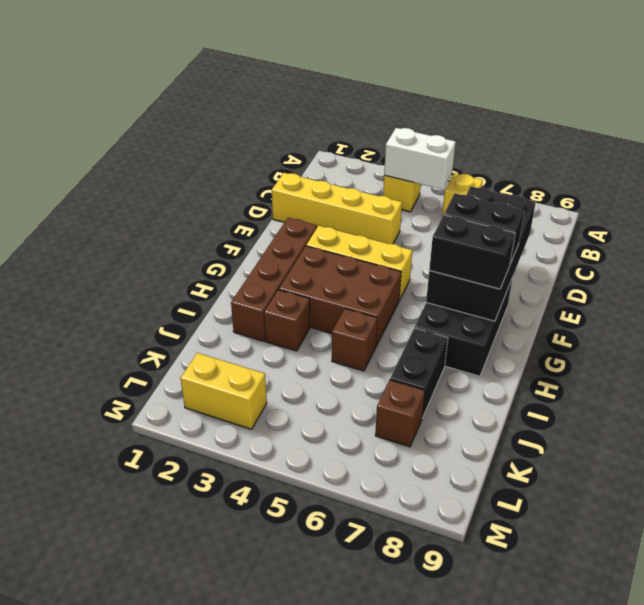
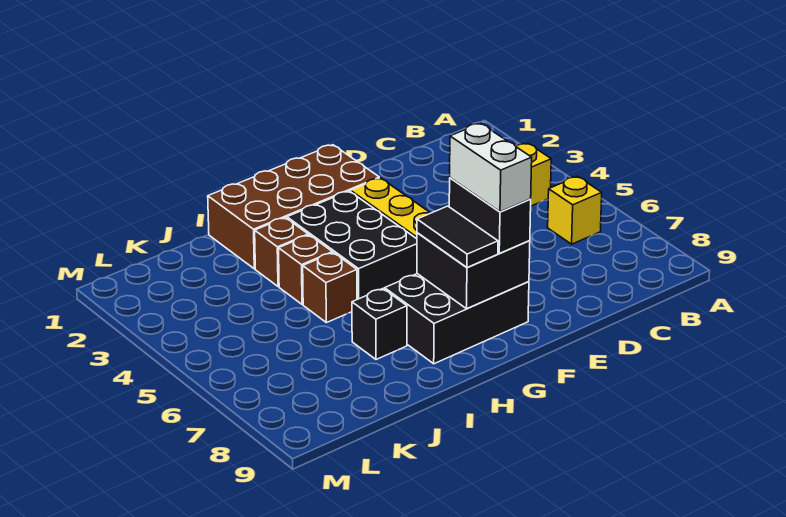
white 1x2 brick [384,128,456,189] -> white 1x2 brick moved to [450,123,532,212]
yellow 1x4 brick [272,173,402,244] -> none
black 2x4 brick [426,186,536,321] -> black 2x2 brick [417,233,530,309]
brown 1x4 brick [231,218,317,341] -> brown 2x4 brick [208,145,379,269]
brown 2x3 brick [279,246,401,346] -> black 2x3 brick [287,191,417,299]
black 1x2 brick [429,215,515,289] -> black 1x2 tile [417,206,498,267]
black 1x2 brick [390,328,448,418] -> black 1x1 brick [352,289,407,359]
brown 1x1 brick [375,380,425,447] -> brown 1x1 brick moved to [279,235,332,304]
yellow 1x2 brick [181,353,267,429] -> none

